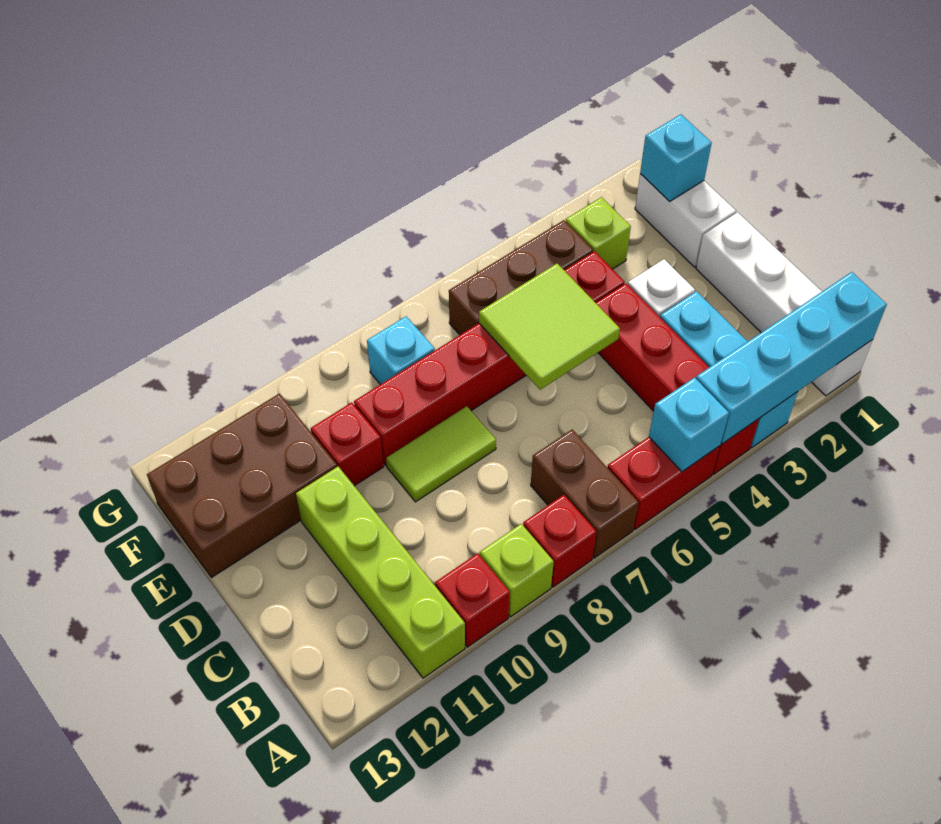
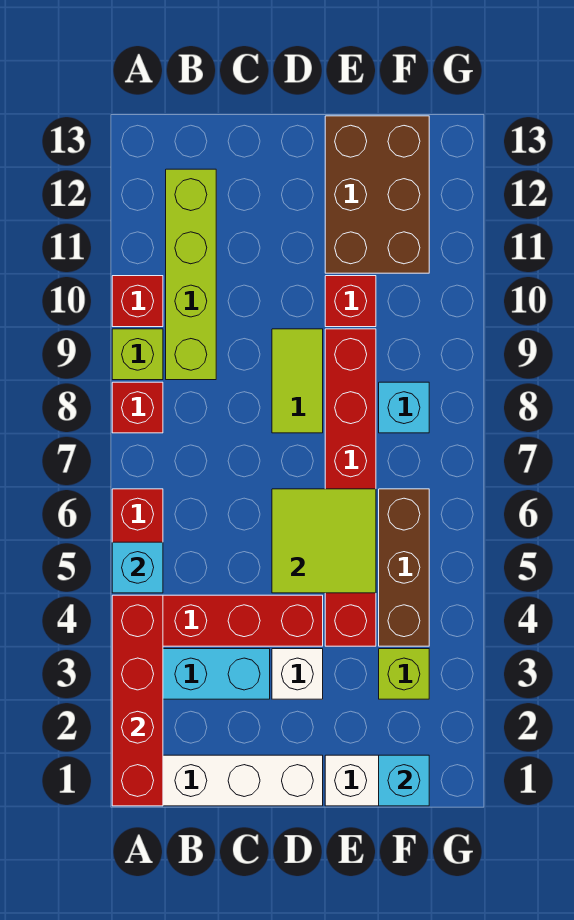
cyan 1x4 brick [696,272,887,444] -> red 1x4 brick [112,595,163,806]
brown 1x2 brick [531,429,639,558] -> none
lime 1x4 brick [296,467,465,678] -> lime 1x4 brick turned to [166,169,216,380]

